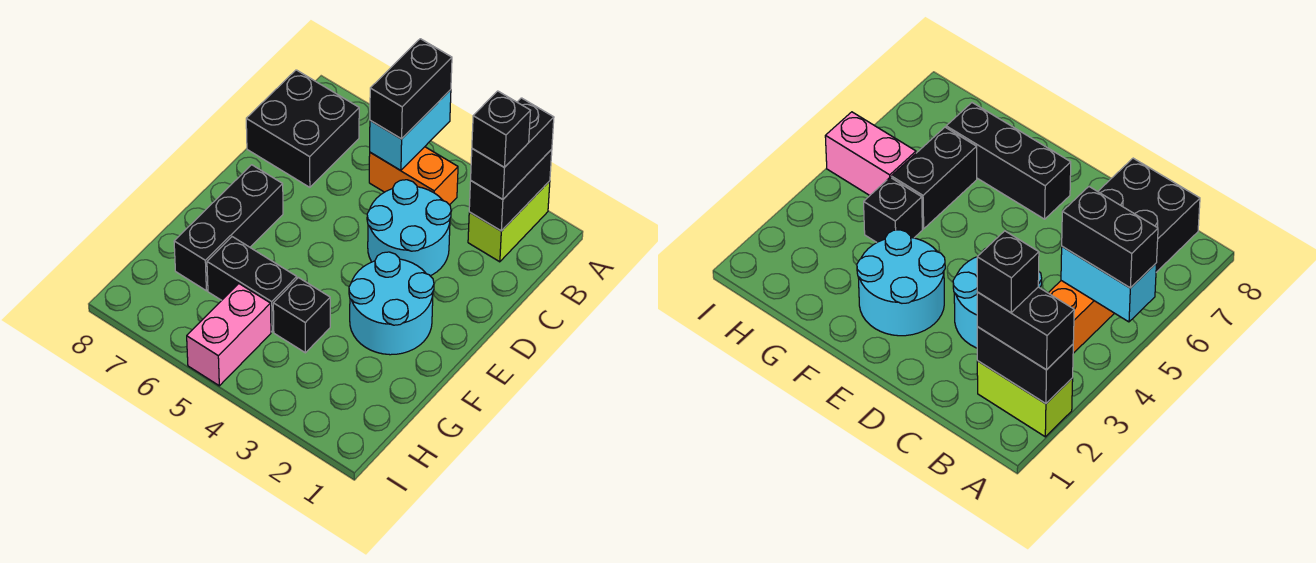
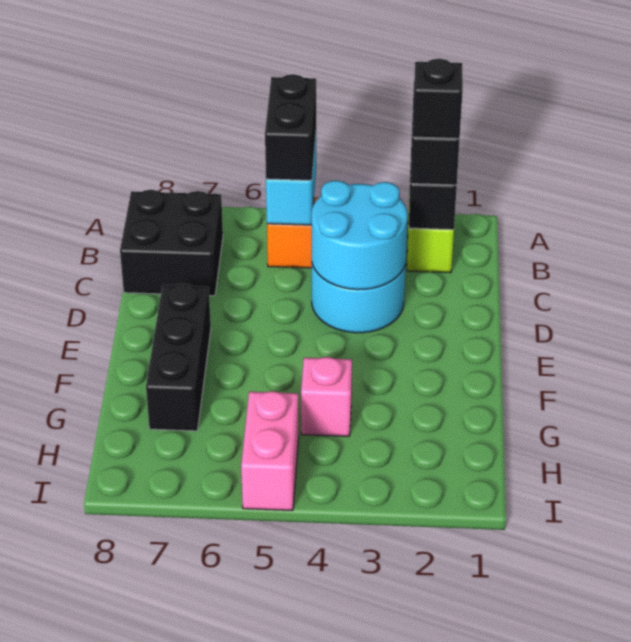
cyan 2x2 round brick [349,252,434,355] -> cyan 2x2 round brick moved to [312,181,408,290]
black 1x1 brick [273,278,330,353] -> pink 1x1 brick [301,357,352,436]
black 1x2 brick [207,237,297,332] -> none

